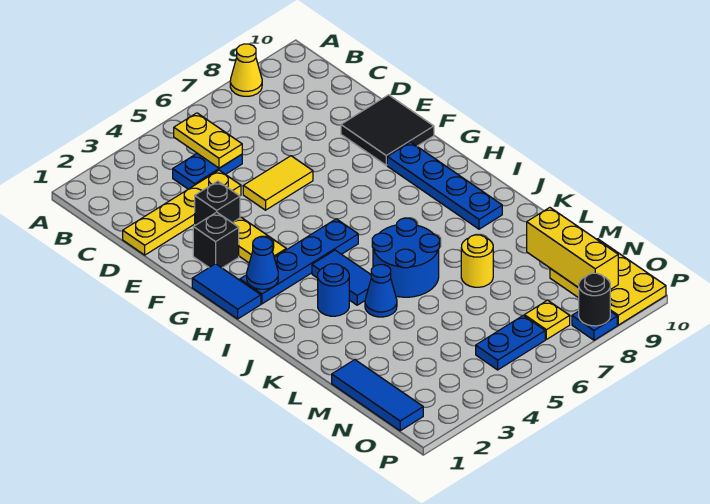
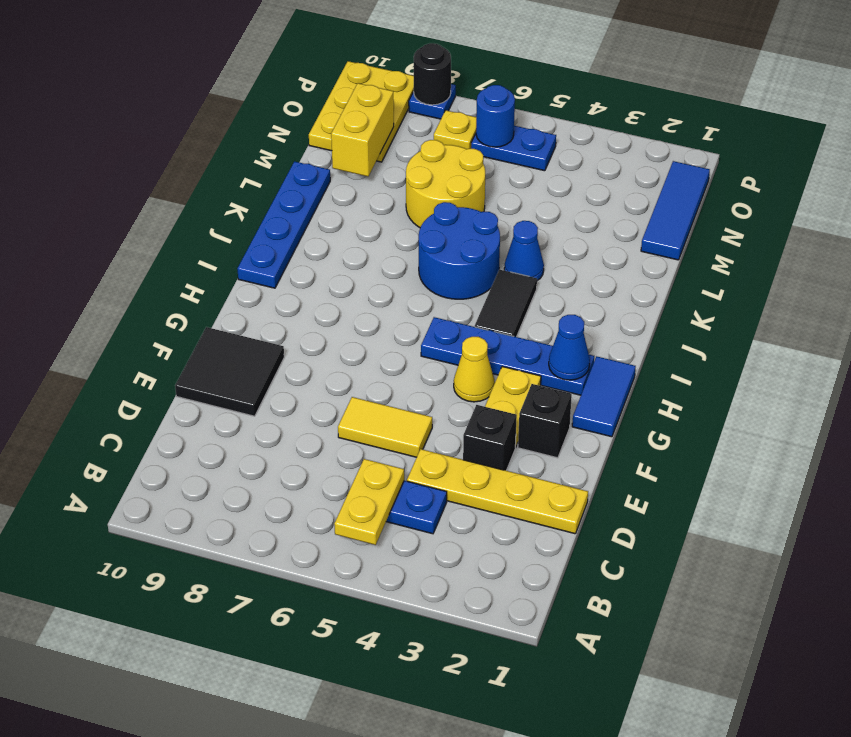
yellow 1x1 cone [230,44,262,96] -> yellow 1x1 cone moved to [454,337,495,402]
blue 1x4 plate [387,142,502,229] -> blue 1x4 plate moved to [237,161,330,288]
blue 1x2 tile [312,250,371,305] -> black 1x2 tile [475,269,537,337]
blue 1x1 round brick [318,264,349,316] -> blue 1x1 round brick moved to [476,85,515,147]
yellow 1x1 round brick [461,235,493,287] -> yellow 2x2 round brick [406,140,485,227]
yellow 1x3 brick [527,208,618,290] -> yellow 1x2 brick [331,83,394,176]

